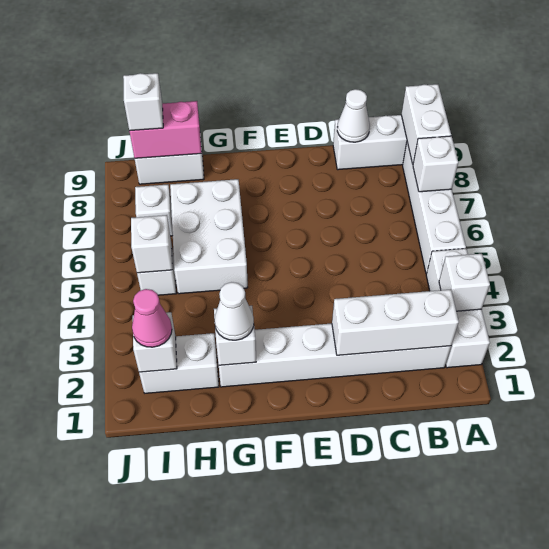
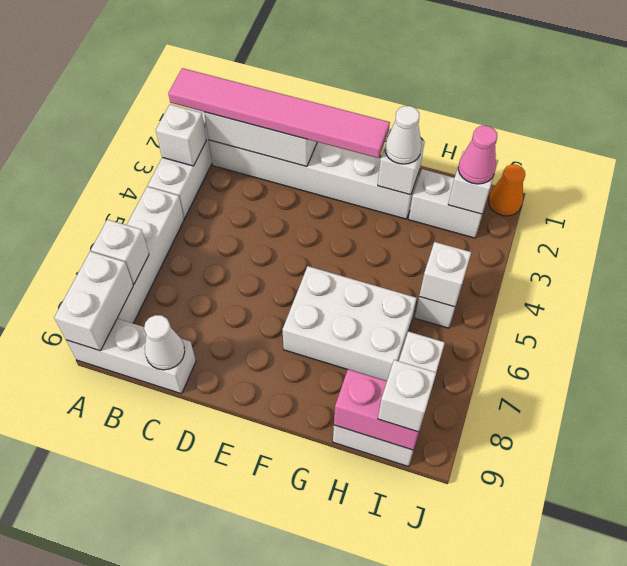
none -> pink 1x6 tile [168,68,390,158]
white 2x3 brick [170,179,248,294] -> white 2x3 brick turned to [282,266,417,381]
none -> orange 1x1 cone [489,164,525,216]

